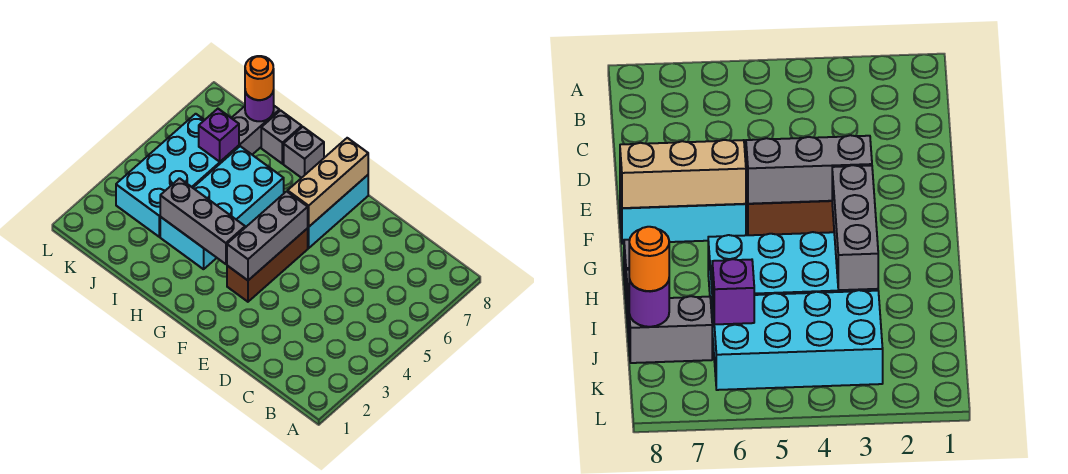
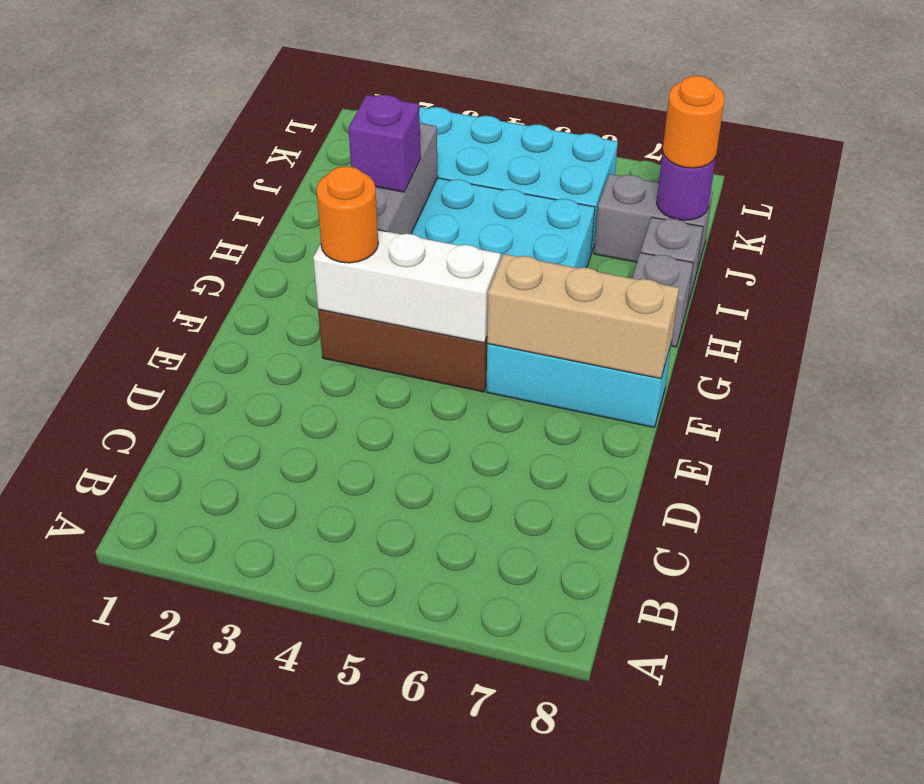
grey 1x3 brick [227,191,308,280] -> white 1x3 brick [313,230,501,343]
none -> orange 1x1 round brick [316,166,378,263]
purple 1x1 brick [199,109,239,162] -> purple 1x1 brick moved to [349,95,421,192]

